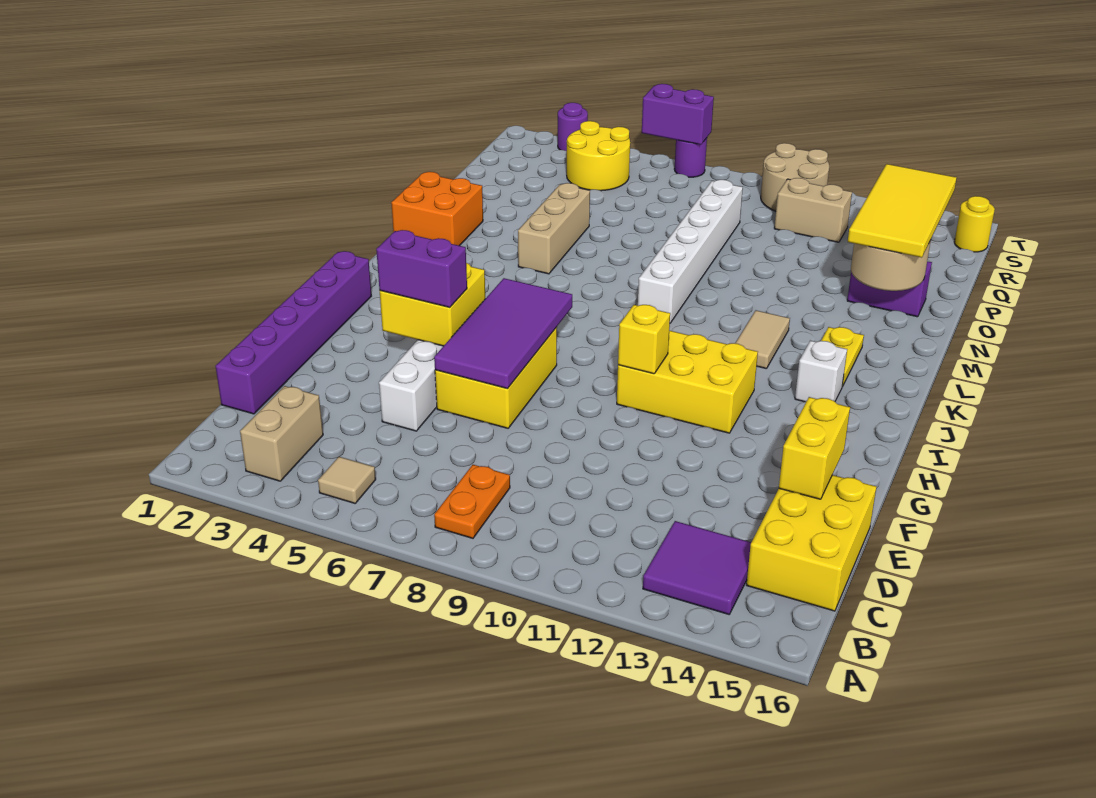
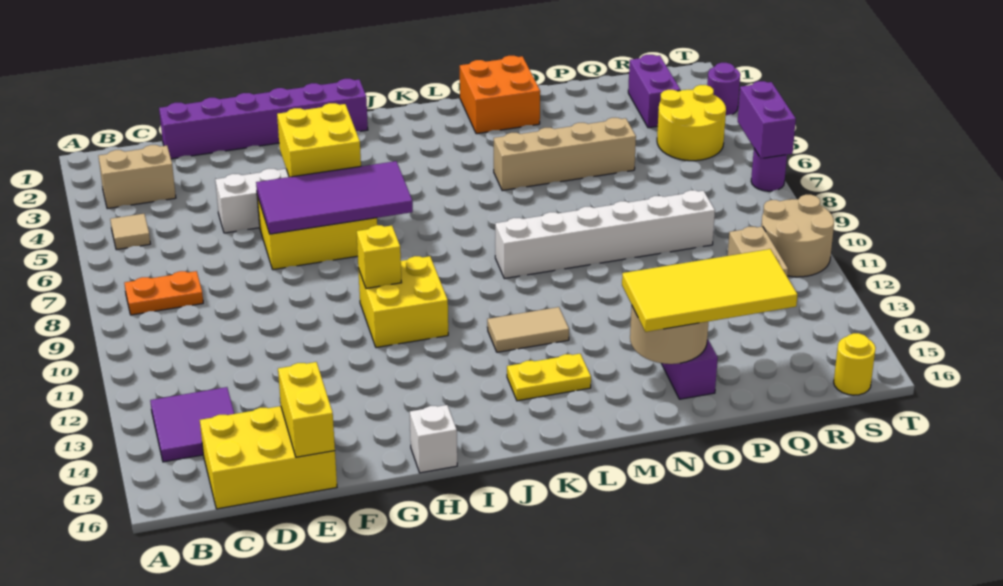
yellow 1x2 brick [779,397,850,499] -> yellow 1x2 brick turned to [278,362,335,457]
purple 1x2 brick [376,230,467,307] -> purple 1x2 brick moved to [628,55,680,128]
yellow 2x3 brick [617,331,758,433] -> yellow 2x2 brick [358,256,448,348]
white 1x1 brick [795,341,847,402] -> white 1x1 brick moved to [410,405,457,473]
tan 1x3 brick [518,183,590,274] -> tan 1x4 brick [494,118,636,191]

